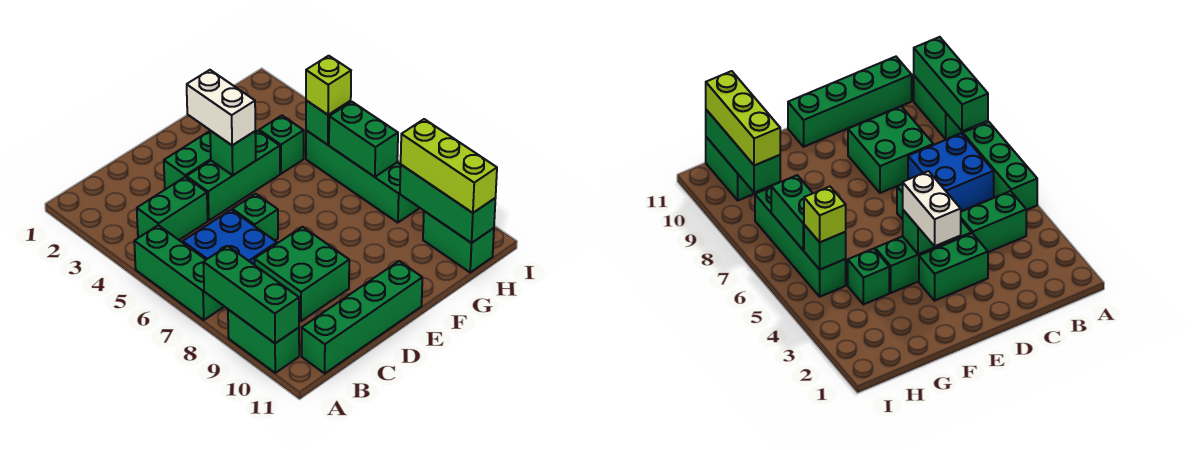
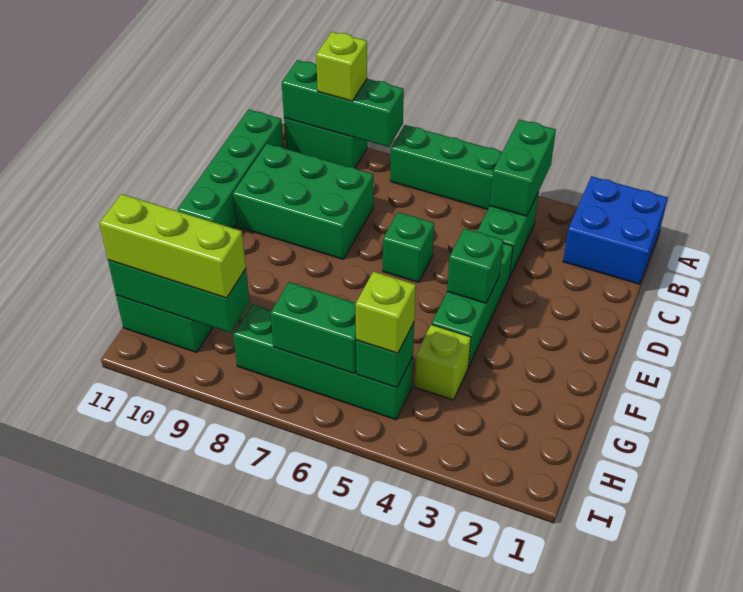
none -> lime 1x1 brick [316,32,367,101]
blue 2x2 brick [182,210,277,265] -> blue 2x2 brick moved to [563,176,668,284]
green 2x2 brick [254,227,349,321] -> green 2x3 brick [233,144,374,259]
green 1x2 brick [164,131,211,189] -> green 1x2 brick moved to [490,120,556,216]
white 1x2 brick [187,70,255,145] -> none
green 1x1 brick [259,116,304,174] -> lime 1x1 brick [414,324,471,400]

